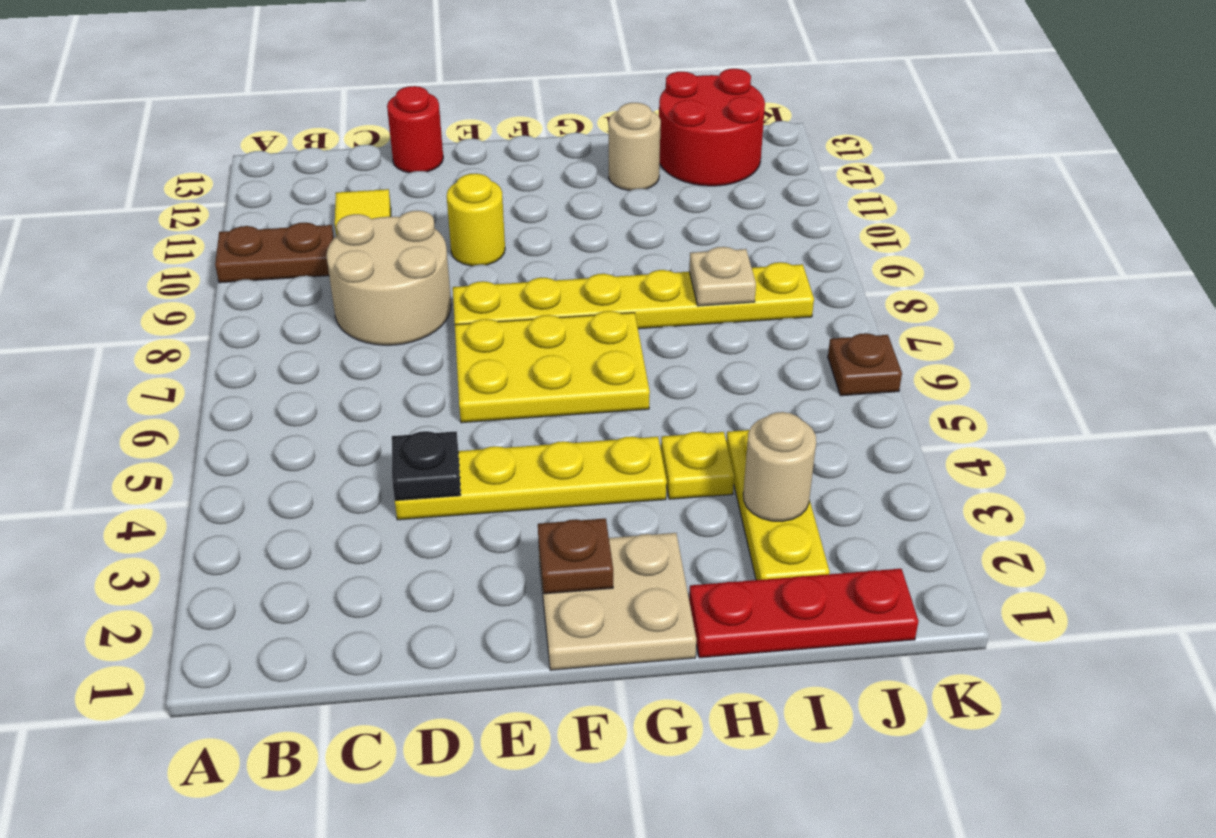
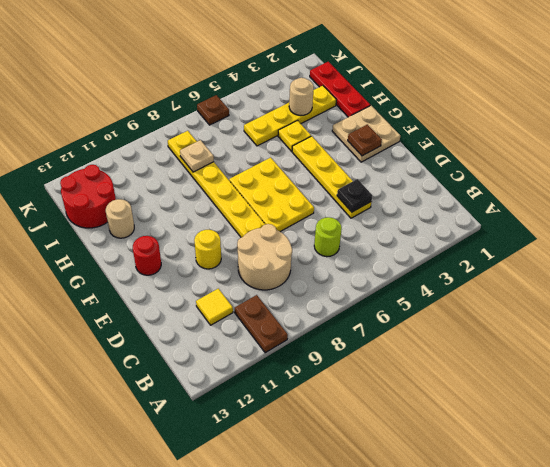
none -> lime 1x1 round brick [314,217,342,257]
red 1x1 round brick [387,86,443,173] -> red 1x1 round brick moved to [133,236,161,275]
yellow 1x3 plate [726,430,830,580] -> yellow 1x4 plate [244,86,336,146]

